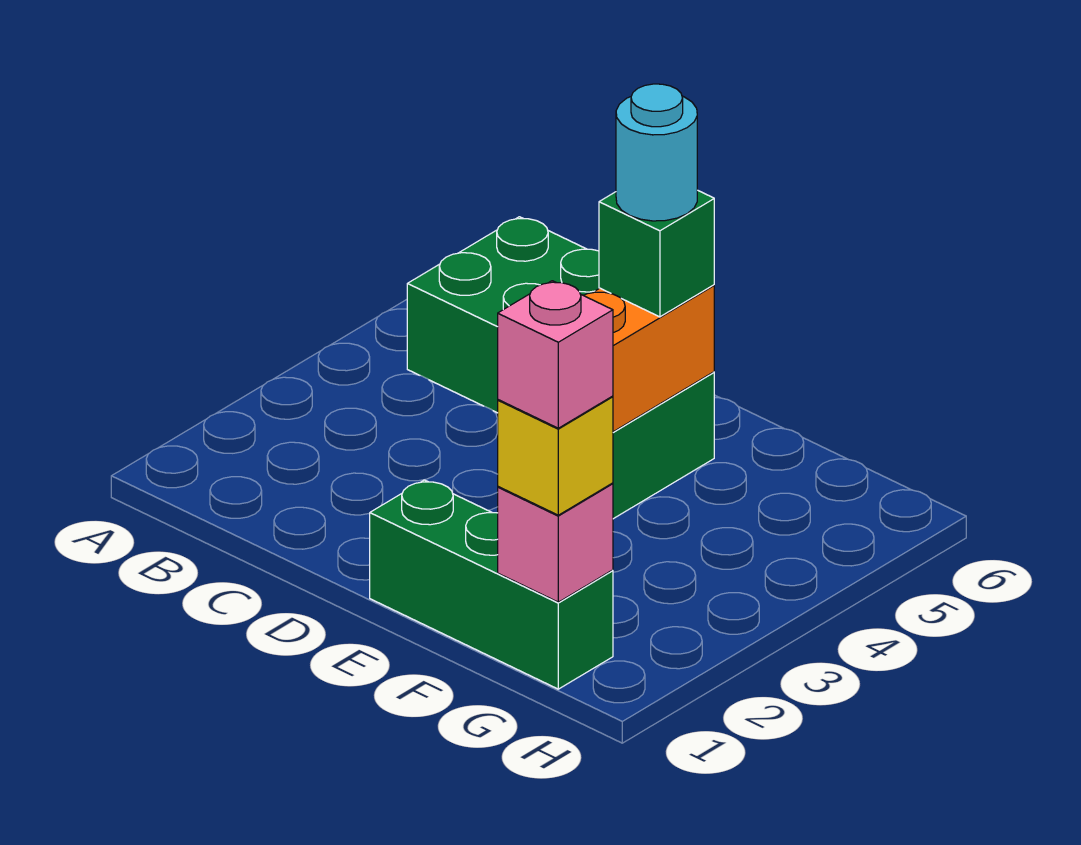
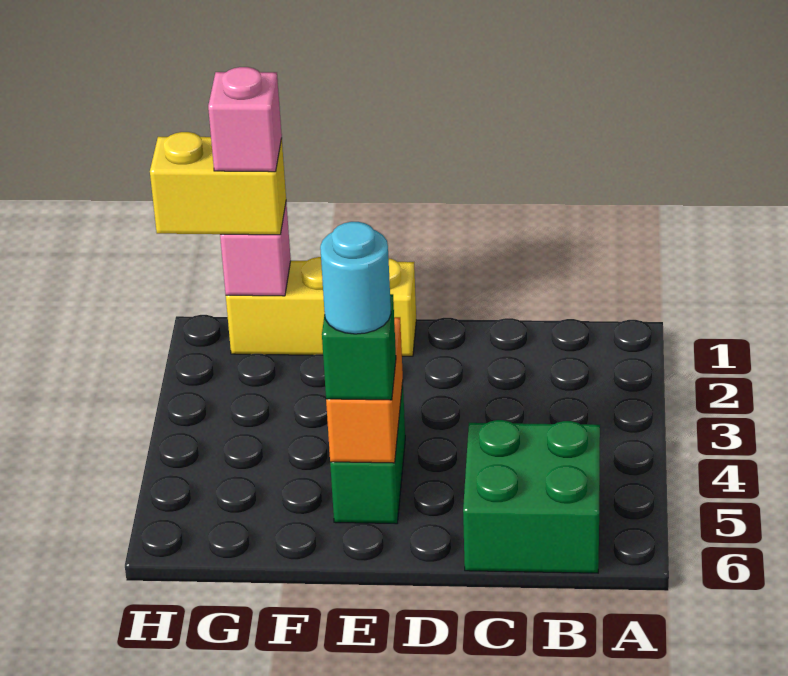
green 1x3 brick [370,480,613,689] -> yellow 1x3 brick [226,257,416,356]
yellow 1x1 brick [498,397,613,515] -> yellow 1x2 brick [150,132,286,235]

